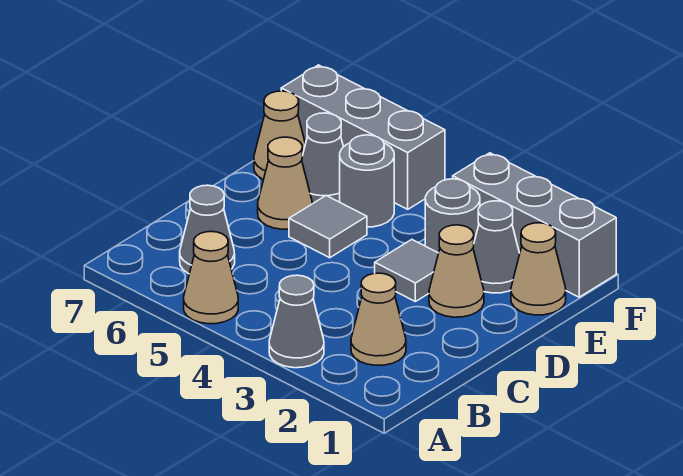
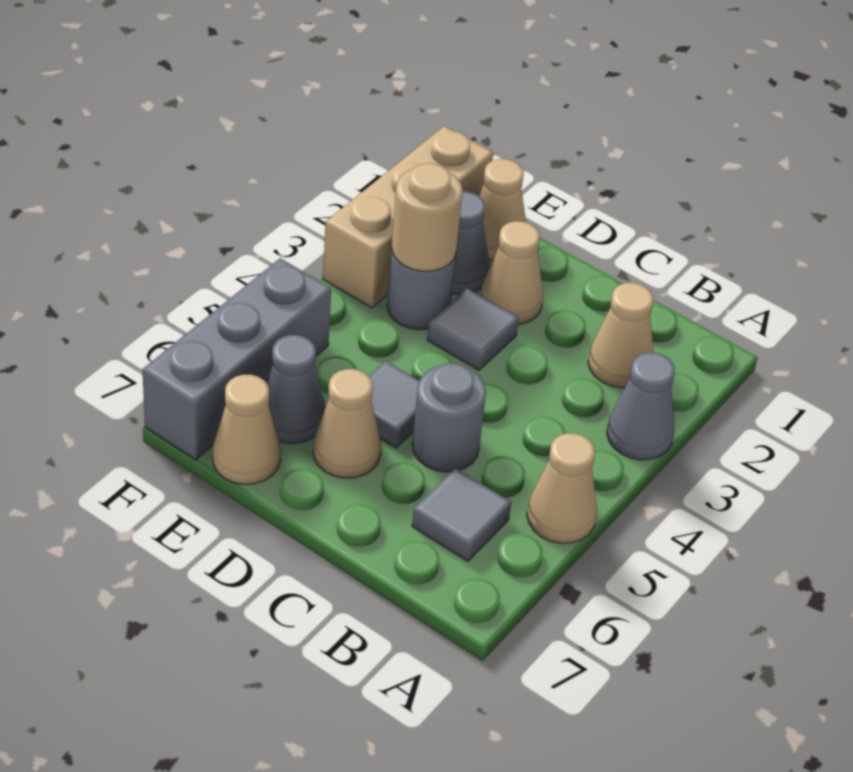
grey 1x1 cone [180,185,235,274] -> grey 1x1 tile [412,468,511,561]
none -> tan 1x1 round brick [392,163,463,271]
grey 1x1 round brick [340,135,394,227] -> grey 1x1 round brick moved to [412,363,486,472]
grey 1x3 brick [453,153,616,297] -> tan 1x3 brick [323,126,493,308]

